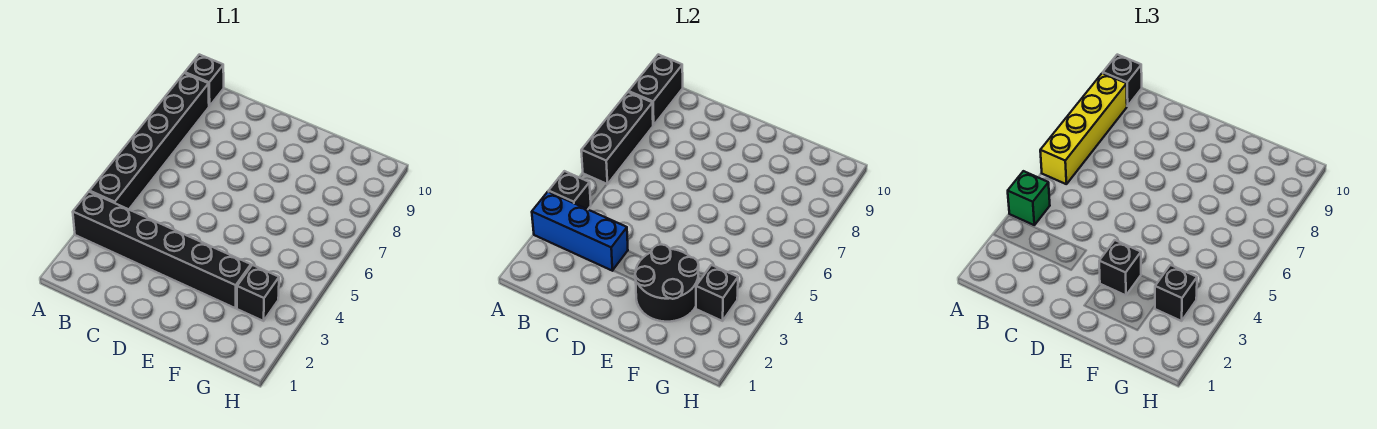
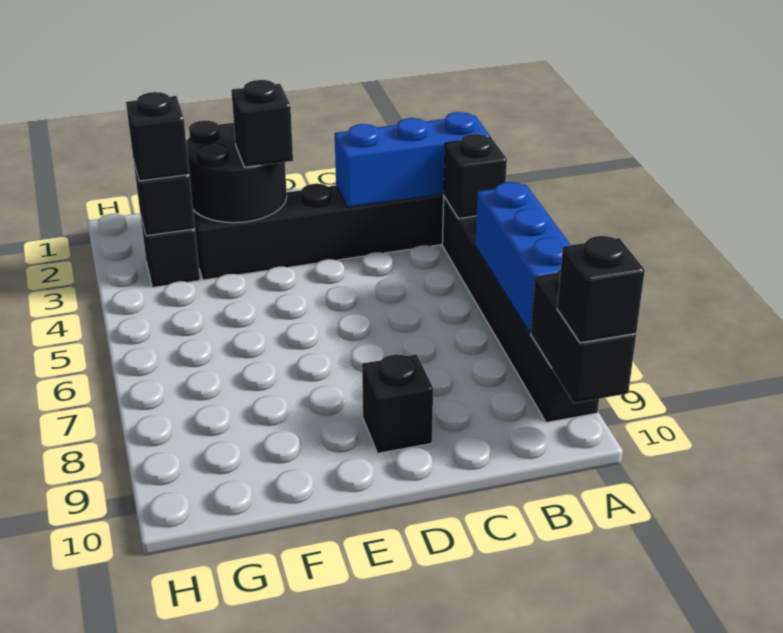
green 1x1 brick [1008,171,1050,225] -> none
black 1x3 brick [581,92,653,184] -> blue 1x3 brick [475,182,570,333]
yellow 1x4 brick [1040,73,1127,184] -> none
black 1x1 brick [185,55,224,106] -> black 1x1 brick moved to [362,354,433,453]

